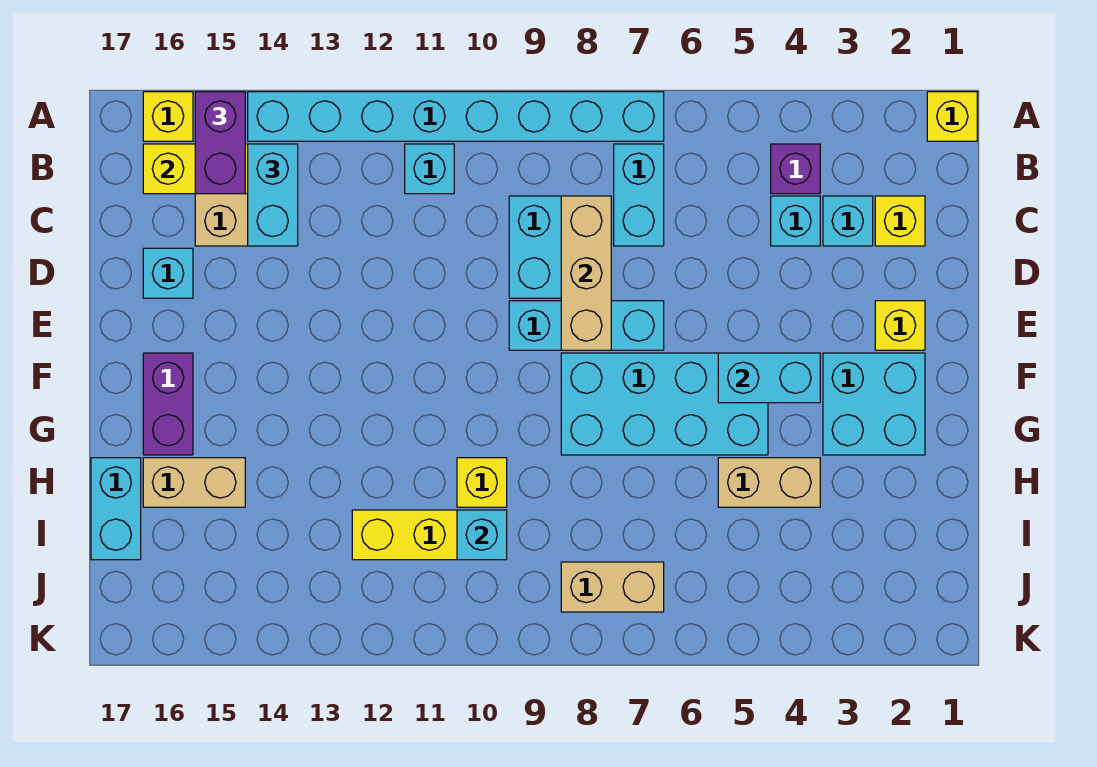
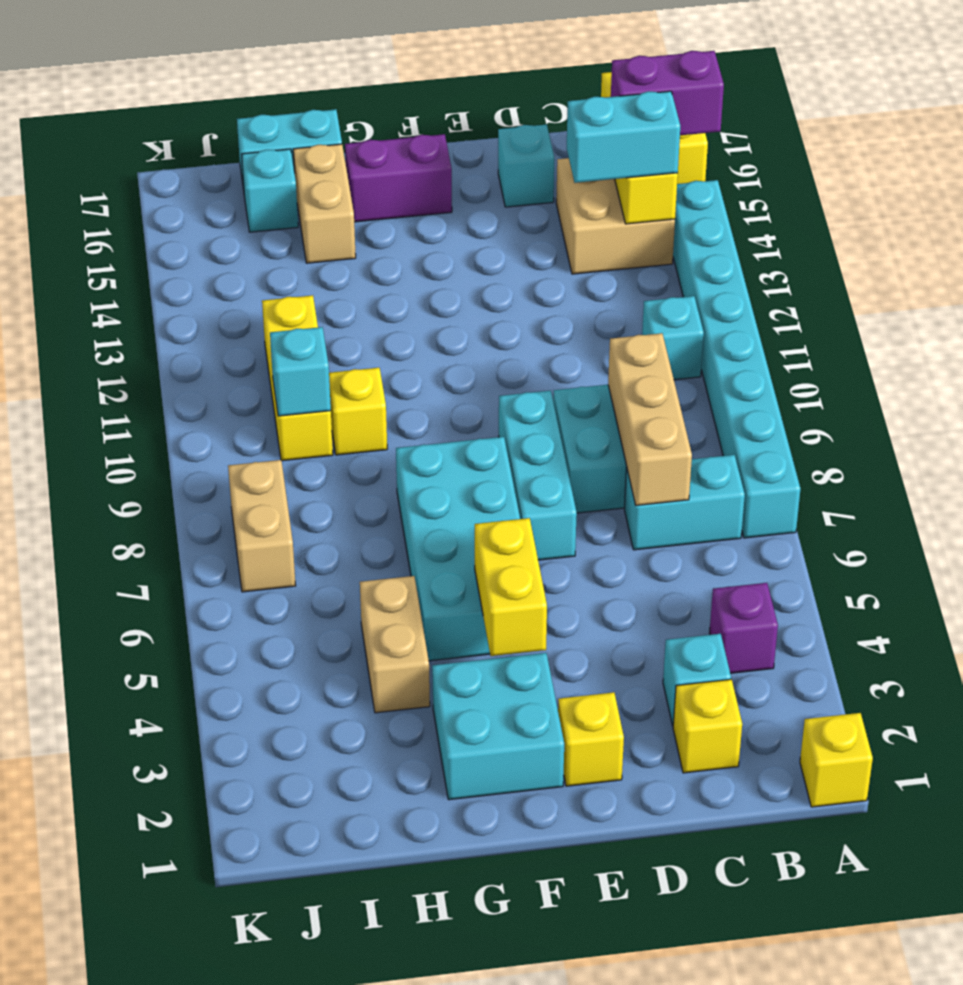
cyan 1x1 brick [771,196,820,246] -> cyan 1x1 brick moved to [242,149,298,232]
tan 1x3 brick [561,196,611,350] -> tan 1x3 brick turned to [608,333,692,505]
cyan 1x2 brick [718,353,820,403] -> yellow 1x2 brick [475,518,547,656]

